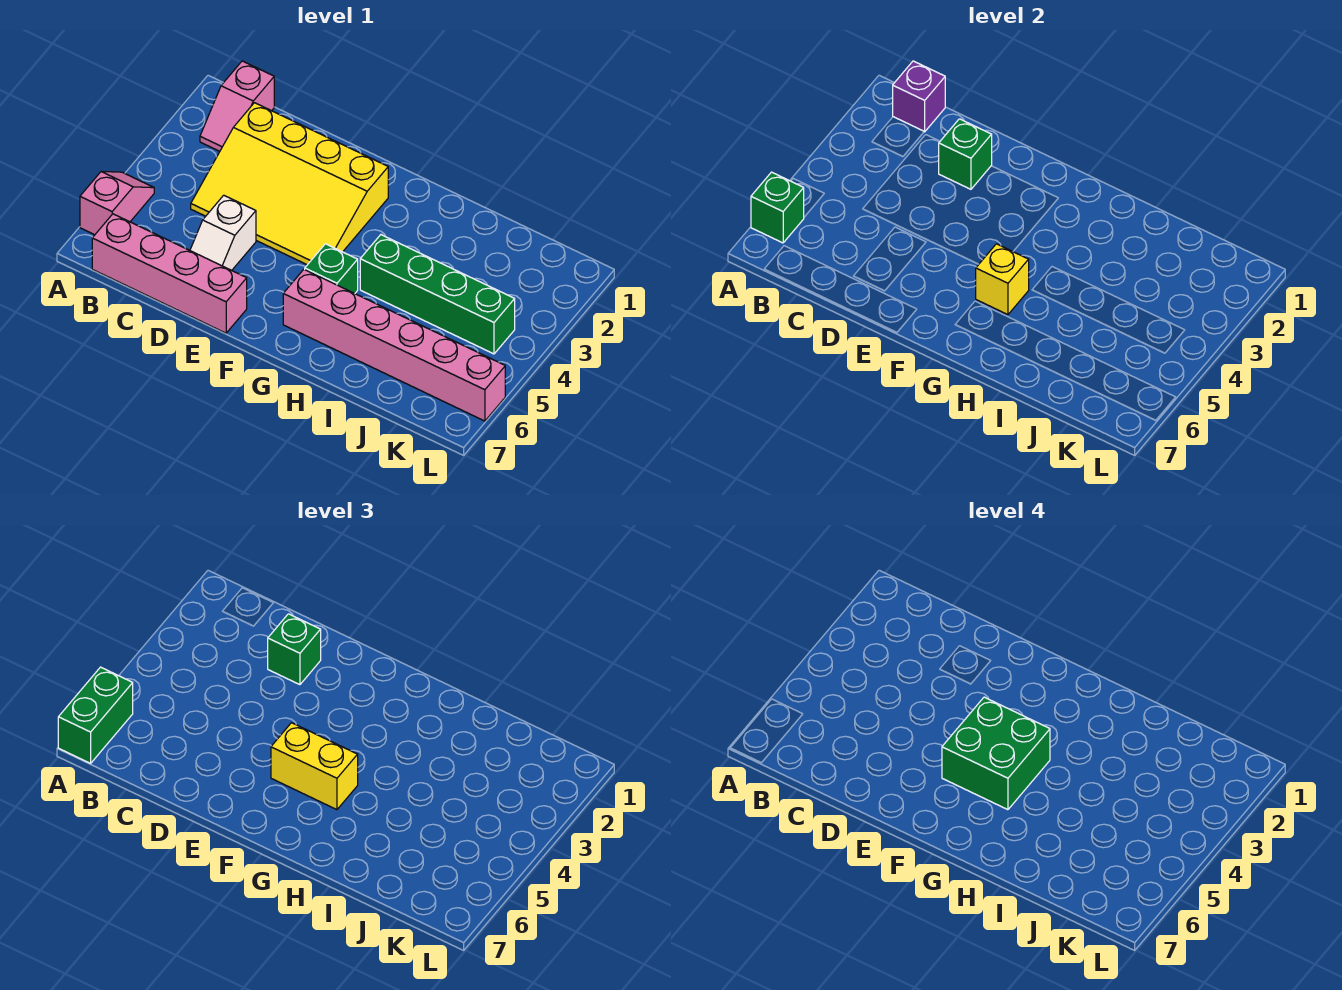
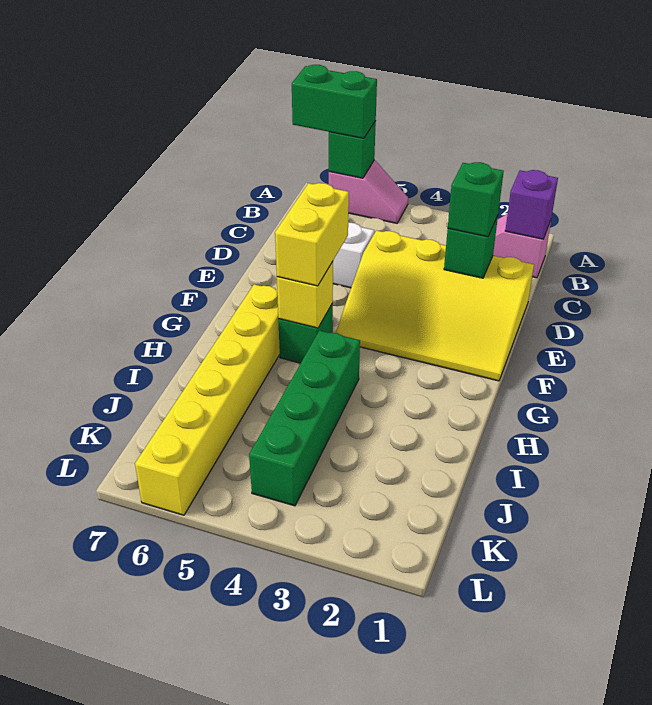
pink 1x4 brick [92,214,247,333] -> none
yellow 3x4 slope [191,103,388,265] -> yellow 3x4 slope turned to [336,230,534,381]
green 2x2 brick [942,697,1050,810] -> none
pink 1x6 brick [283,269,505,421] -> yellow 1x6 brick [135,284,280,515]

